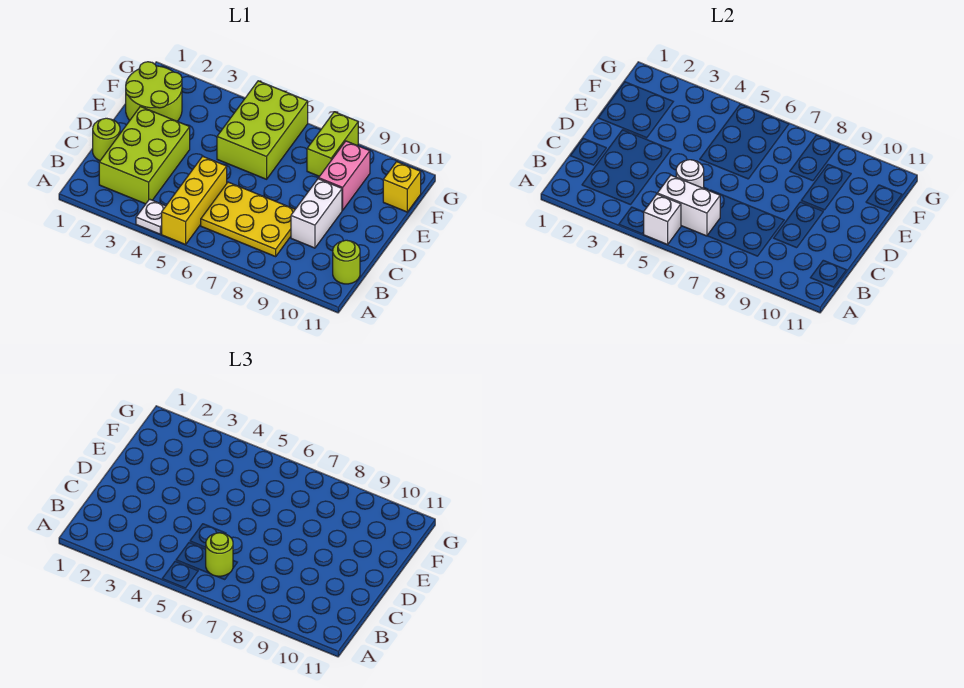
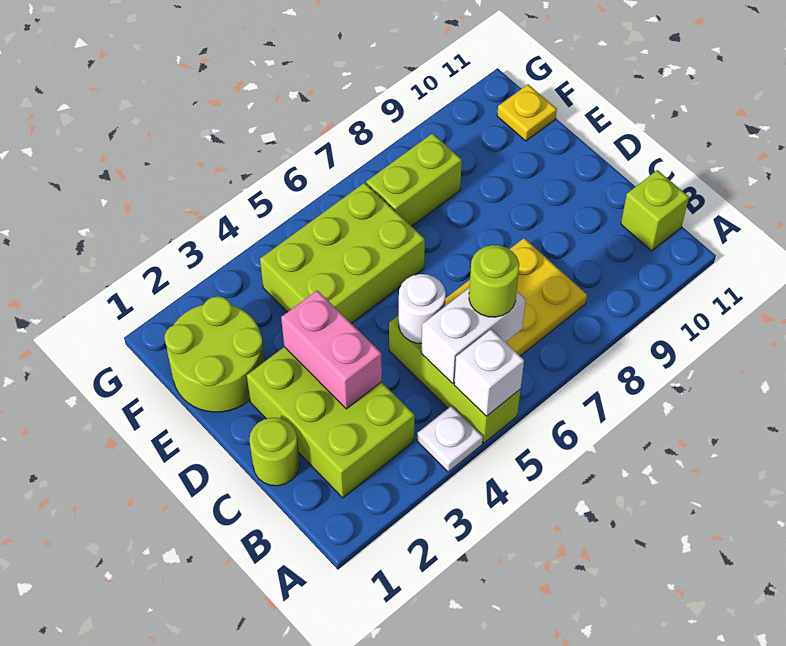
yellow 1x3 brick [162,156,227,245] -> lime 1x3 brick [389,315,521,443]
lime 1x1 round brick [333,240,360,284] -> lime 1x1 brick [621,170,689,251]
white 1x2 brick [291,179,342,248] -> none
lime 2x3 brick [217,81,308,179] -> lime 2x3 brick turned to [260,183,425,323]
pink 1x2 brick [319,141,370,210] -> pink 1x2 brick moved to [281,290,382,409]
lime 1x2 brick [307,112,358,176] -> lime 1x2 brick turned to [366,133,462,226]
yellow 1x1 brick [383,162,421,212] -> yellow 1x1 plate [497,84,557,141]

